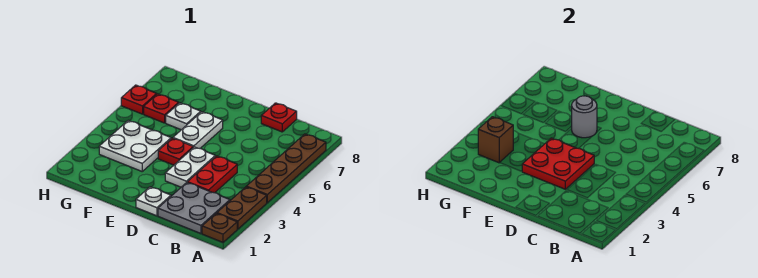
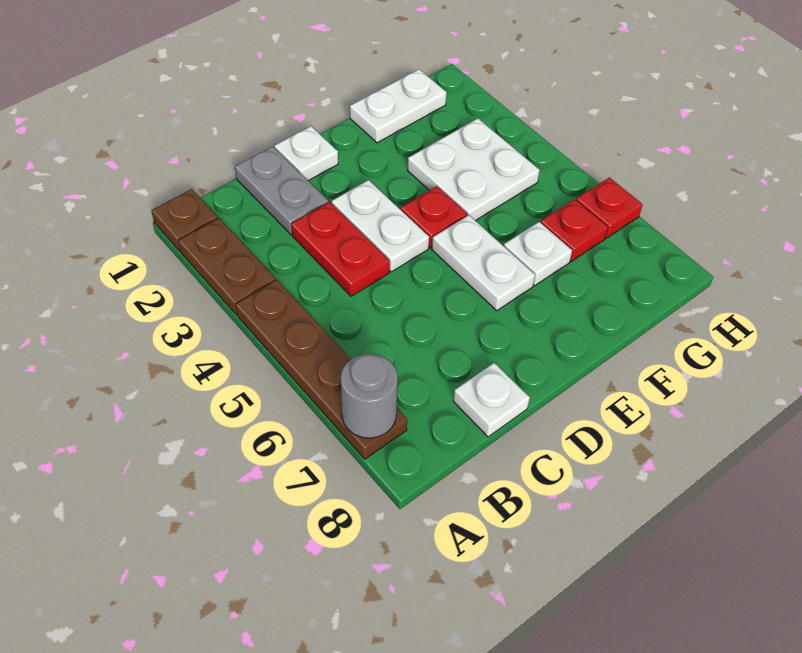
grey 2x2 plate [158,182,230,233] -> grey 1x2 plate [235,146,328,235]
red 1x1 plate [261,103,297,132] -> white 1x1 plate [453,363,530,437]
red 2x2 plate [522,138,594,189] -> none
grey 1x1 round brick [572,96,597,138] -> grey 1x1 round brick moved to [341,354,398,438]
none -> white 1x2 plate [350,69,447,143]
brown 1x1 brick [478,117,513,163] -> none

